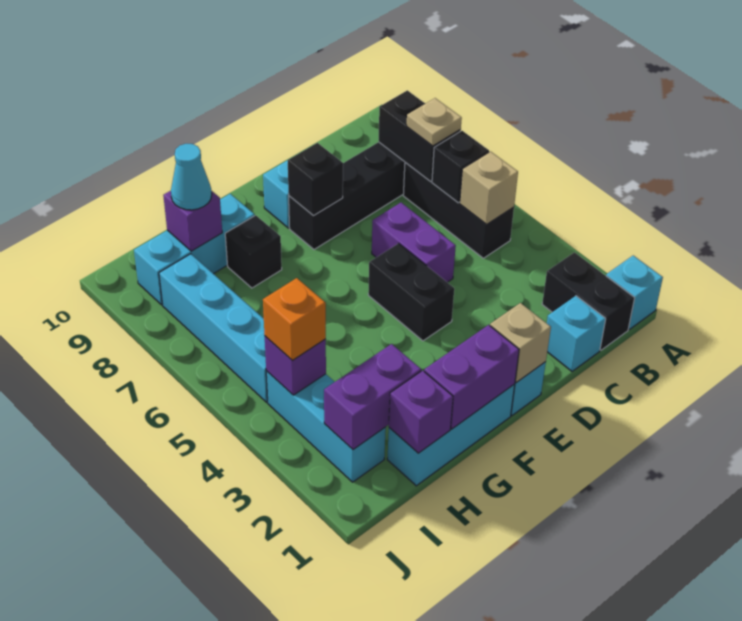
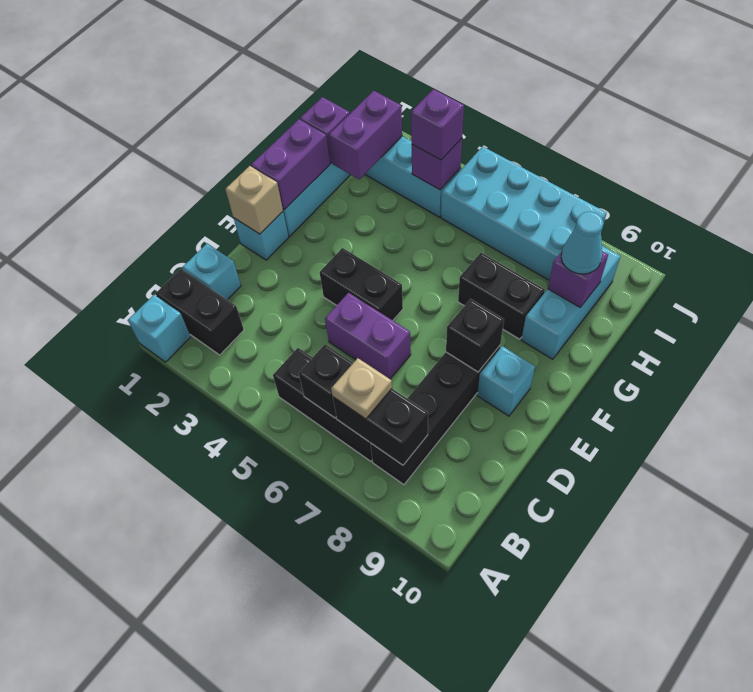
tan 1x1 brick [460,152,518,225] -> none
black 1x1 brick [225,215,282,288] -> black 1x2 brick [458,253,545,339]
orange 1x1 brick [263,278,326,361] -> purple 1x1 brick [411,89,464,160]
cyan 1x4 brick [159,254,268,402] -> cyan 2x4 brick [441,147,607,280]

